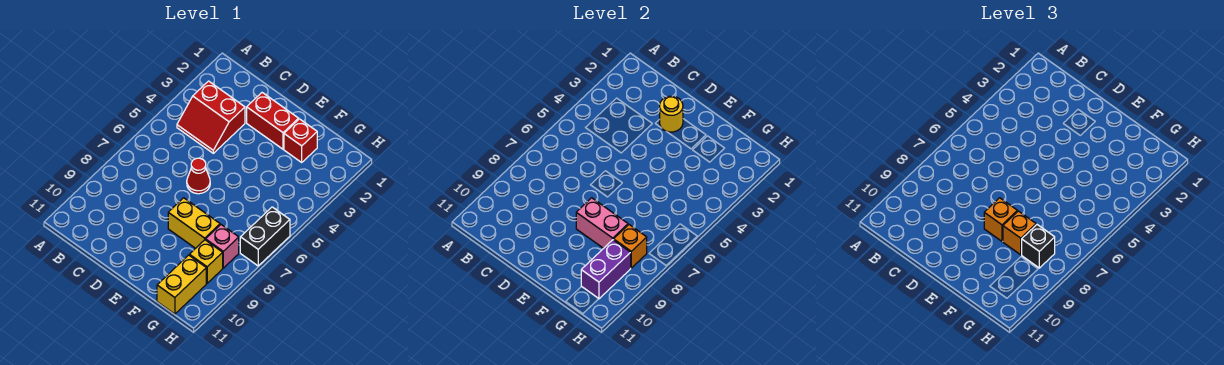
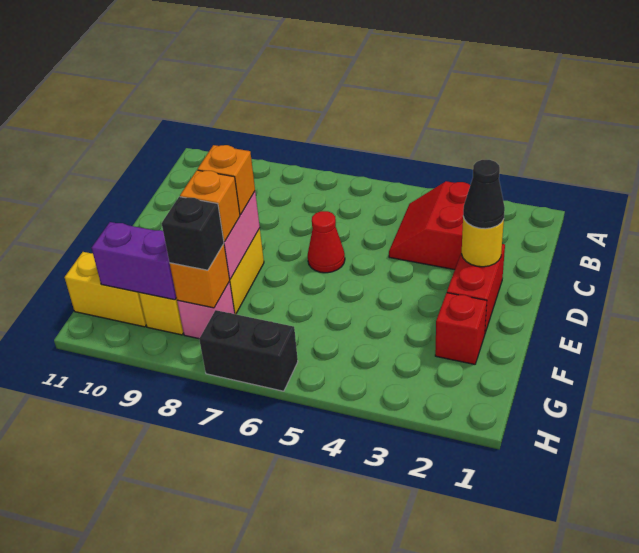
none -> black 1x1 cone [463,160,505,229]

